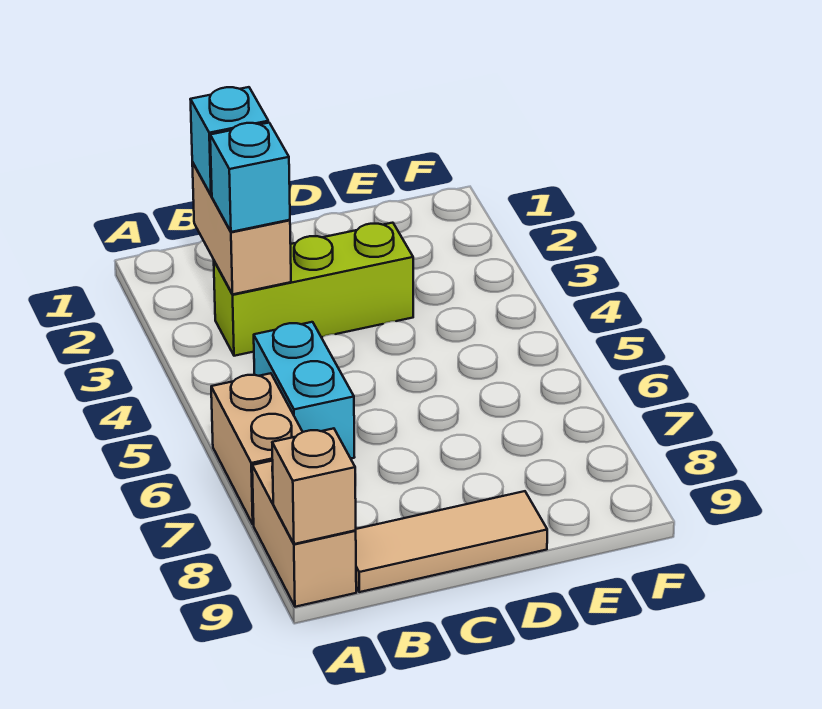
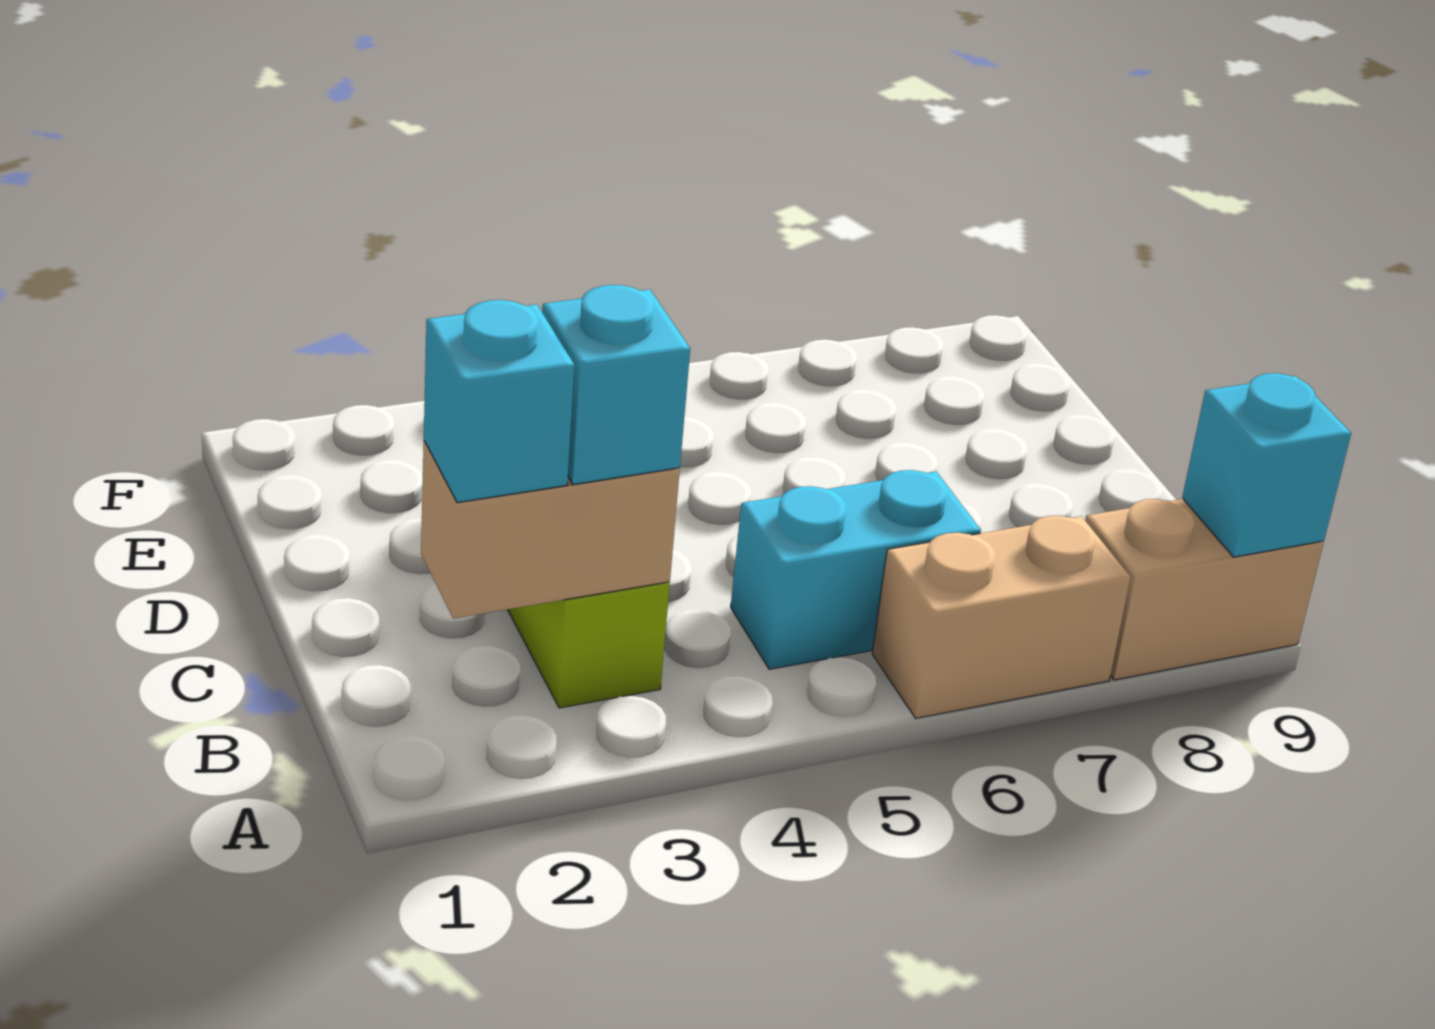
tan 1x1 brick [272,428,356,544] -> cyan 1x1 brick [1182,373,1351,557]
tan 1x3 tile [356,491,547,592] -> none

